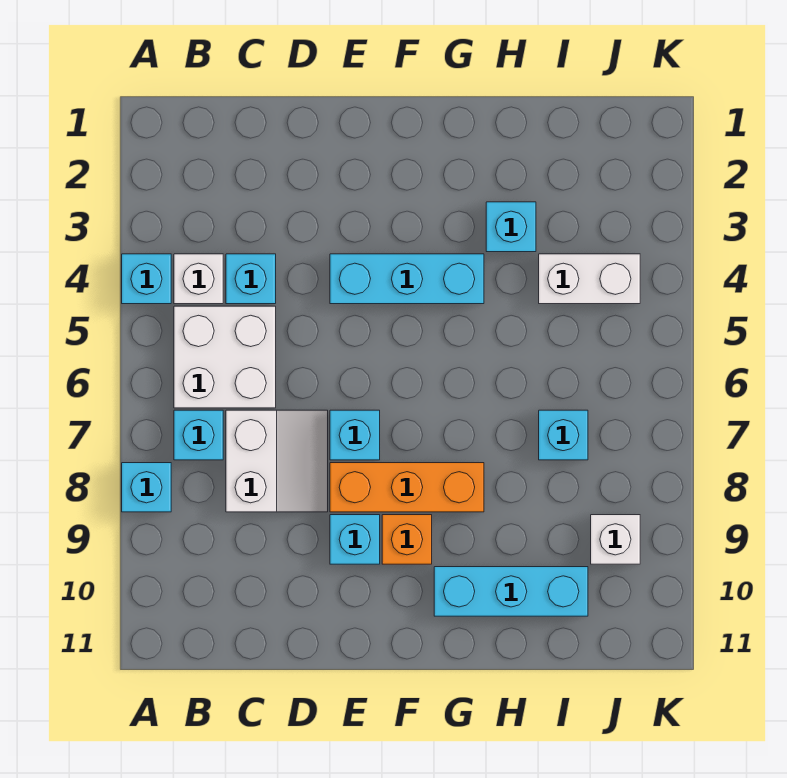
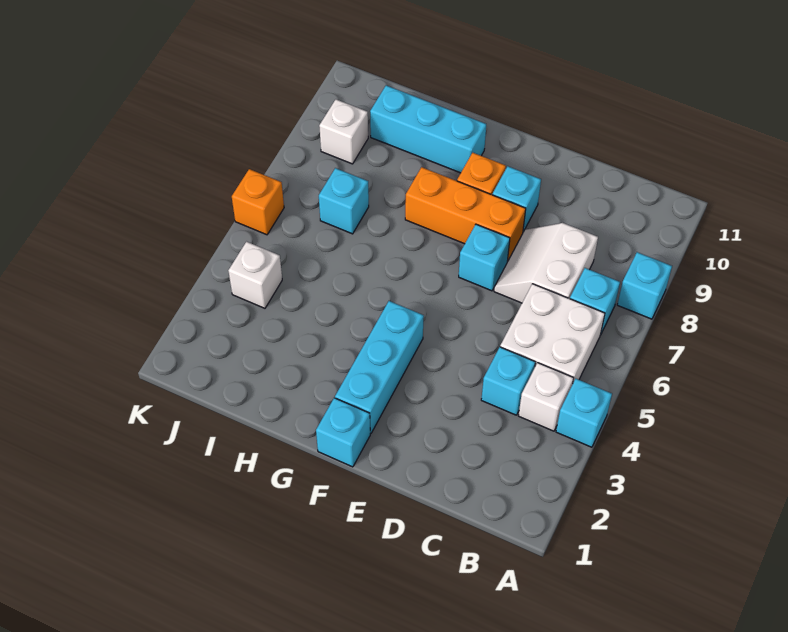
cyan 1x3 brick [330,254,484,304] -> cyan 1x3 brick turned to [335,301,424,433]
cyan 1x1 brick [486,202,536,252] -> cyan 1x1 brick moved to [316,398,370,467]
white 1x2 brick [539,254,640,304] -> white 1x1 brick [228,242,282,308]
none -> orange 1x1 brick [232,169,284,235]

